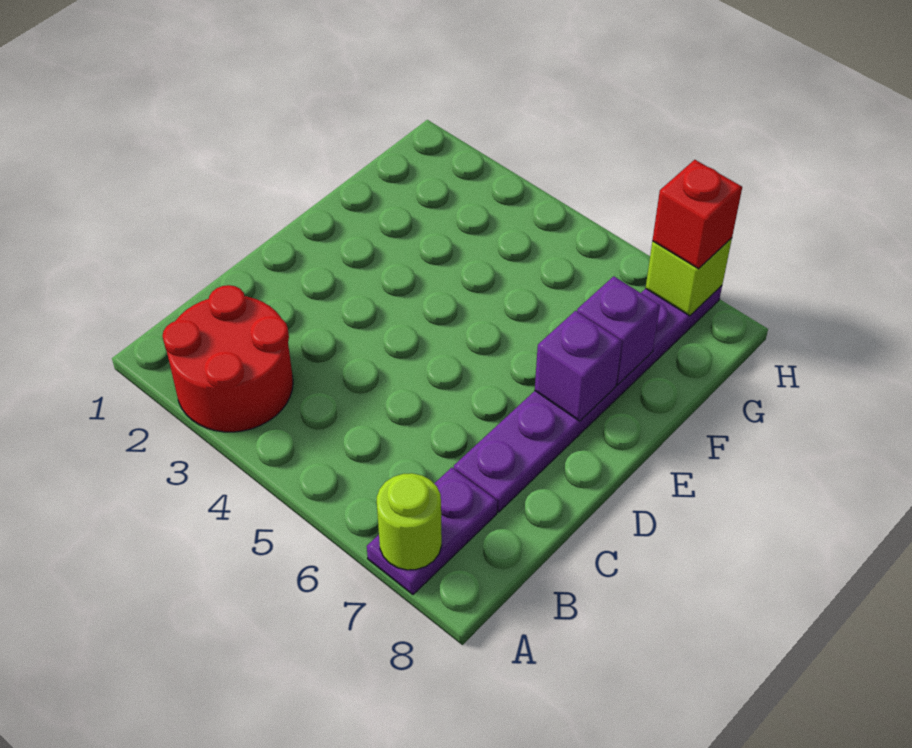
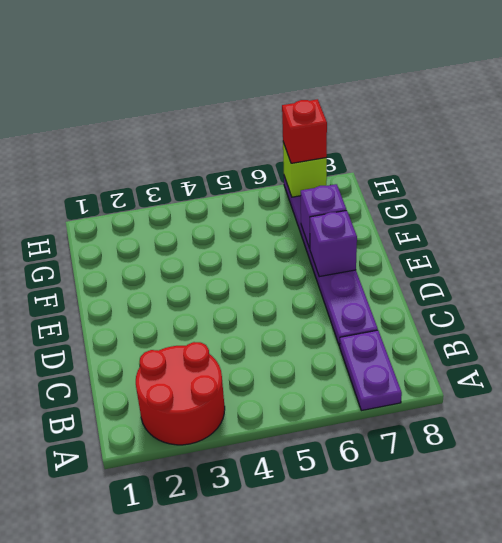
lime 1x1 round brick [377,473,442,570] -> none

